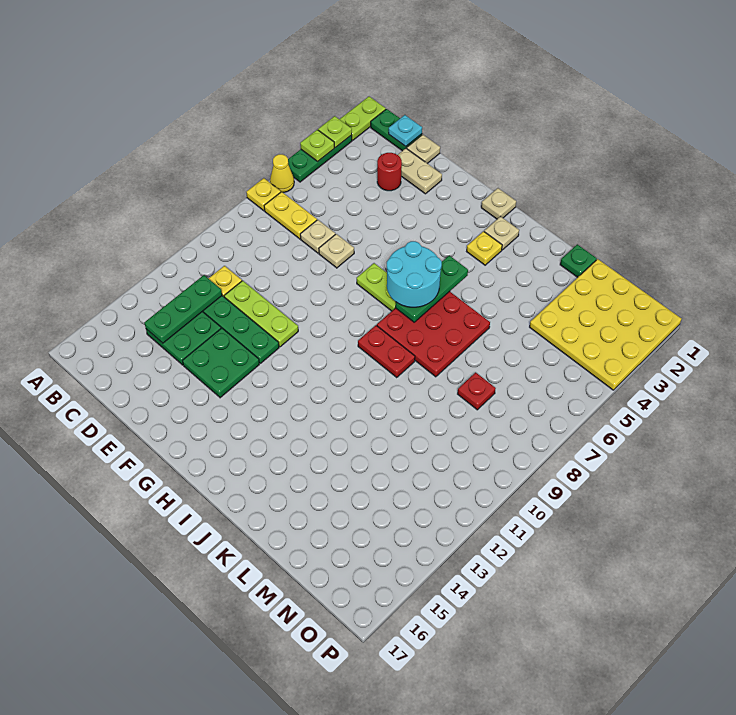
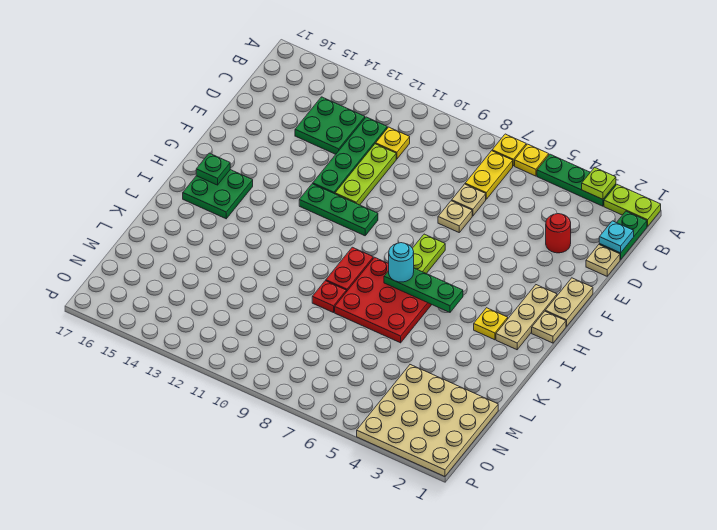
lime 1x1 plate [300,130,334,162] -> none
yellow 1x1 cone [270,154,294,192] -> yellow 1x1 plate [515,144,549,176]
green 1x3 plate [144,275,222,343] -> green 1x3 plate moved to [299,184,378,236]
tan 1x2 plate [398,148,442,194] -> tan 1x2 plate moved to [545,278,593,326]
green 2x2 plate [183,328,259,398] -> green 2x2 plate moved to [183,170,253,219]
cyan 2x2 round brick [387,241,442,307] -> cyan 1x1 round brick [389,243,414,282]
tan 1x1 plate [484,216,519,250] -> tan 1x3 plate [496,285,557,350]
green 1x1 plate [560,244,597,277] -> green 1x1 plate moved to [196,153,230,185]
yellow 4x4 plate [530,259,681,390] -> tan 4x4 plate [357,365,498,477]
red 1x1 plate [458,372,496,410] -> red 1x1 plate moved to [312,281,346,313]

